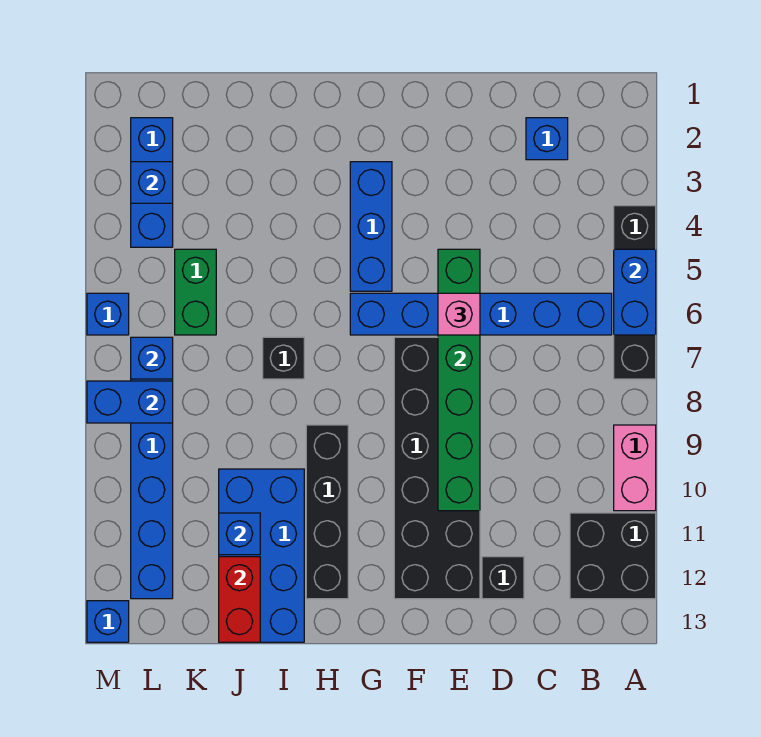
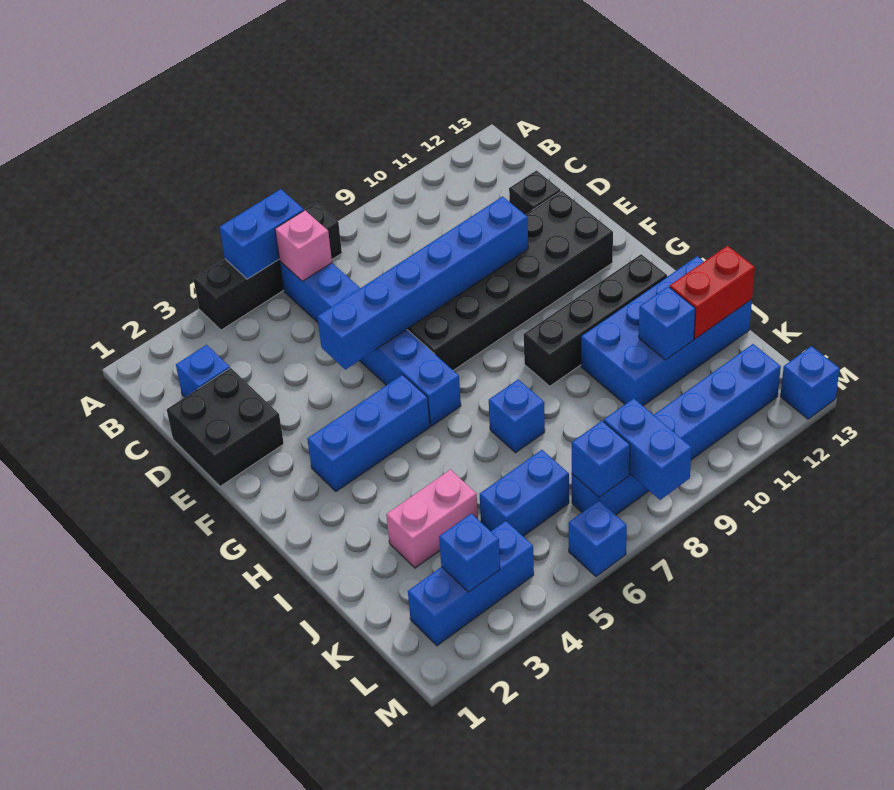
pink 1x2 brick [614,425,656,511] -> pink 1x2 brick moved to [386,470,478,568]
black 2x2 brick [570,513,656,599] -> black 2x2 brick moved to [167,368,284,486]
green 1x6 brick [438,249,480,511] -> blue 1x6 brick [317,197,528,370]
pink 1x1 brick [438,293,480,335] -> pink 1x1 brick moved to [275,210,332,281]
black 1x1 brick [263,337,304,379] -> blue 1x1 brick [489,379,545,453]
green 1x2 brick [175,249,216,335] -> blue 1x2 brick [480,450,569,536]

